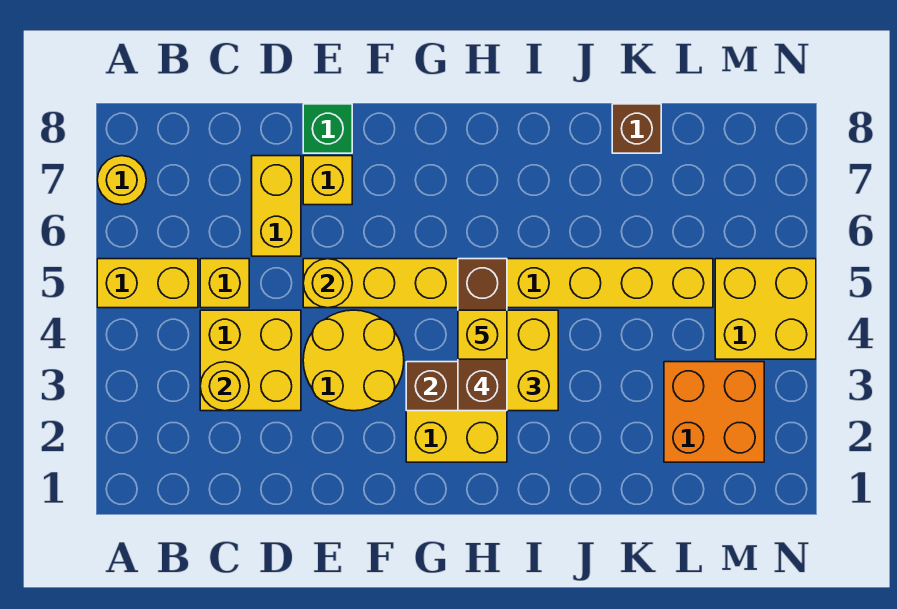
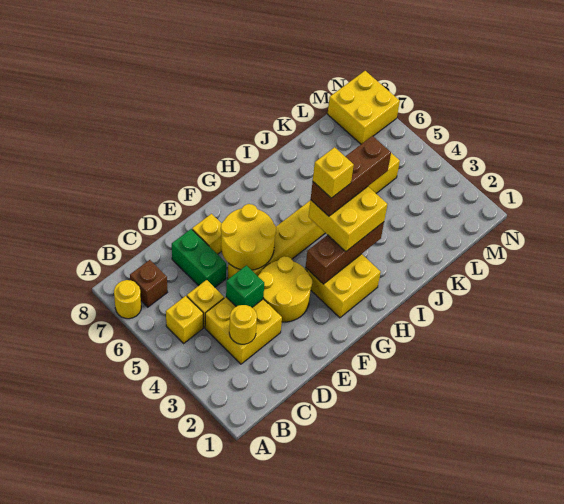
yellow 1x2 brick [97,259,198,308] -> yellow 1x1 brick [166,296,203,343]
yellow 1x2 brick [252,156,301,256] -> green 1x2 brick [172,229,226,287]
yellow 1x1 round brick [303,259,352,308] -> yellow 2x2 round brick [221,204,276,270]
green 1x1 brick [303,104,352,153] -> green 1x1 brick moved to [226,265,264,307]
brown 1x3 brick [458,259,507,411] -> brown 1x3 brick turned to [311,136,391,216]
brown 1x1 brick [612,104,661,153] -> brown 1x1 brick moved to [130,260,167,307]
orange 2x2 brick [664,362,764,462] -> none
yellow 2x2 brick [715,259,816,359] -> yellow 2x2 brick moved to [328,71,400,144]

